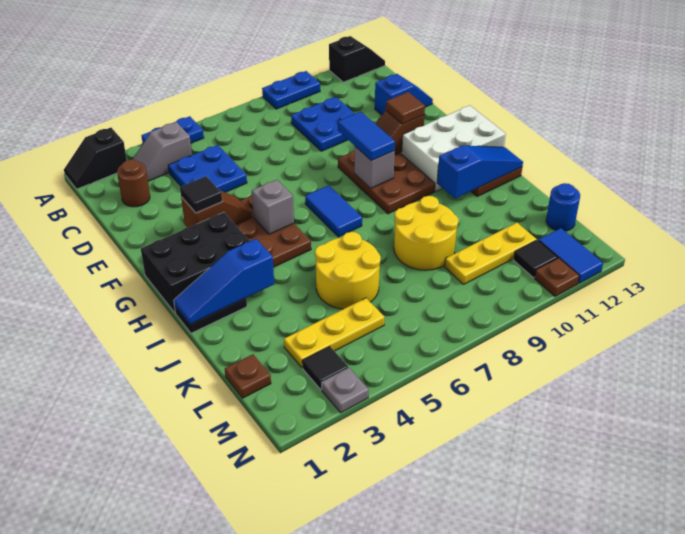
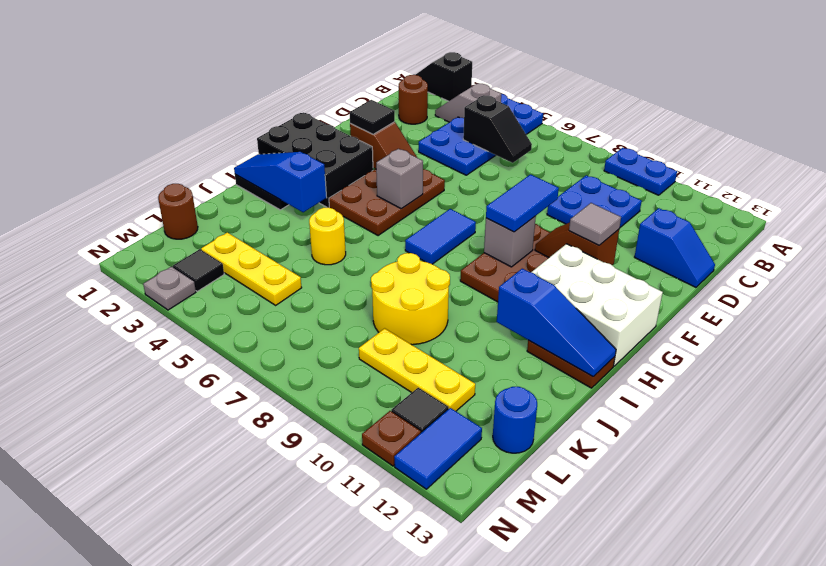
black 1x2 slope [329,36,385,82] -> black 1x2 slope moved to [463,96,532,163]
brown 1x1 tile [386,92,425,124] -> grey 1x1 tile [569,203,621,245]
yellow 2x2 round brick [315,232,381,309] -> yellow 1x1 round brick [309,208,346,265]
brown 1x1 plate [225,354,271,398] -> brown 1x1 round brick [158,184,198,239]

